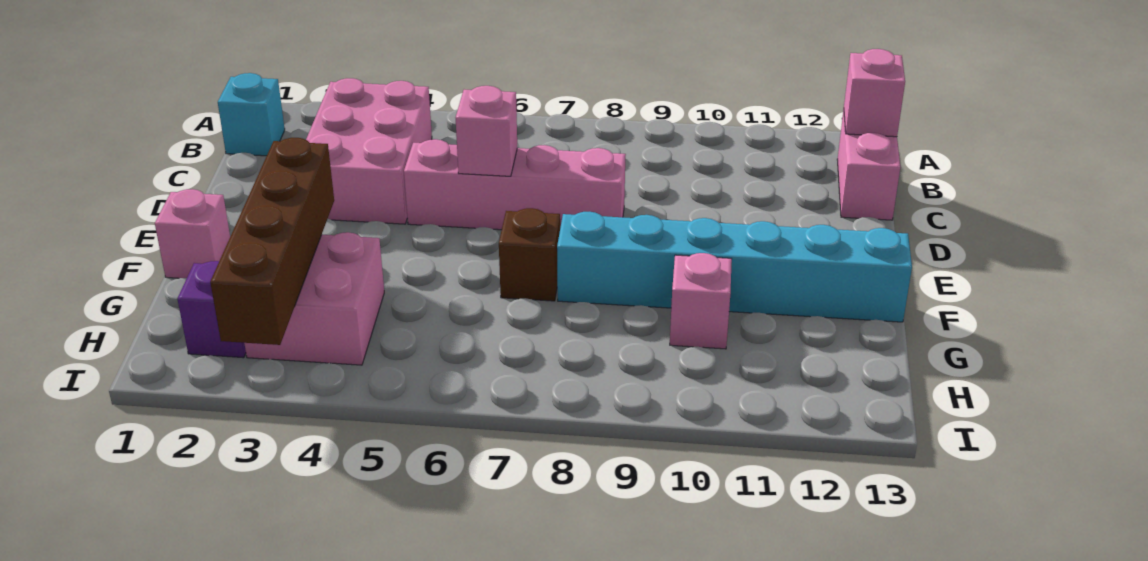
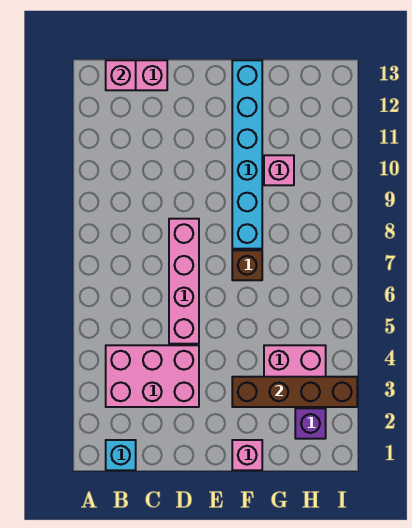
pink 1x1 brick [456,86,517,176] -> none

